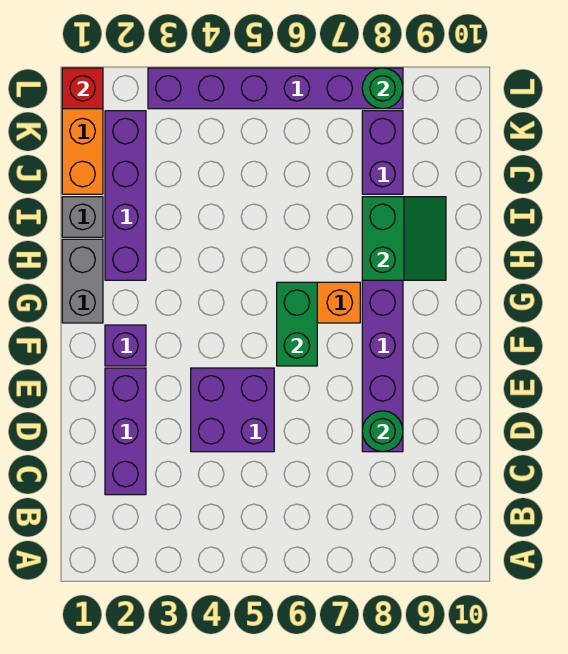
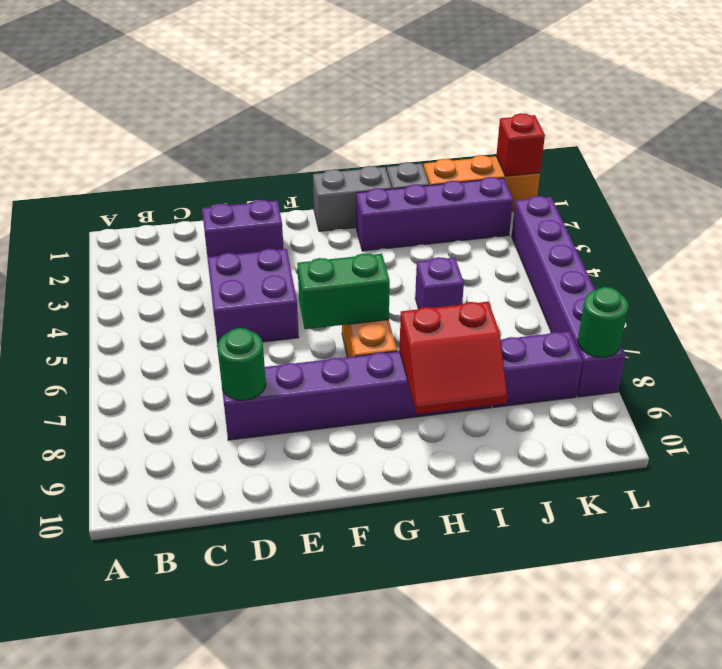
purple 1x3 brick [105,368,146,495] -> purple 1x2 brick [202,200,284,257]
purple 1x1 brick [105,325,146,366] -> purple 1x1 brick moved to [415,257,464,309]
green 2x2 slope [362,197,446,280] -> red 2x2 slope [399,302,507,414]

